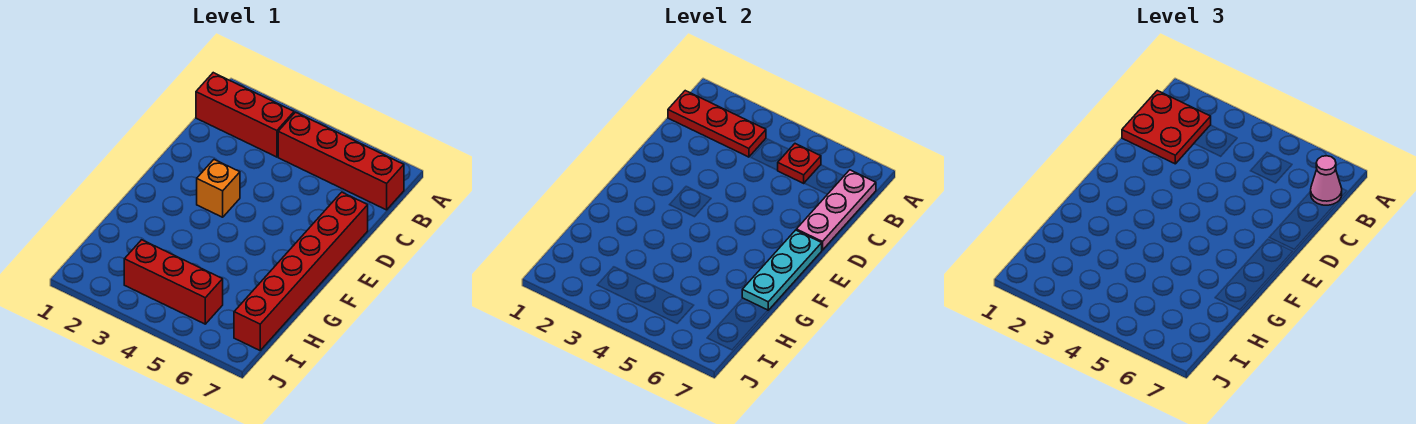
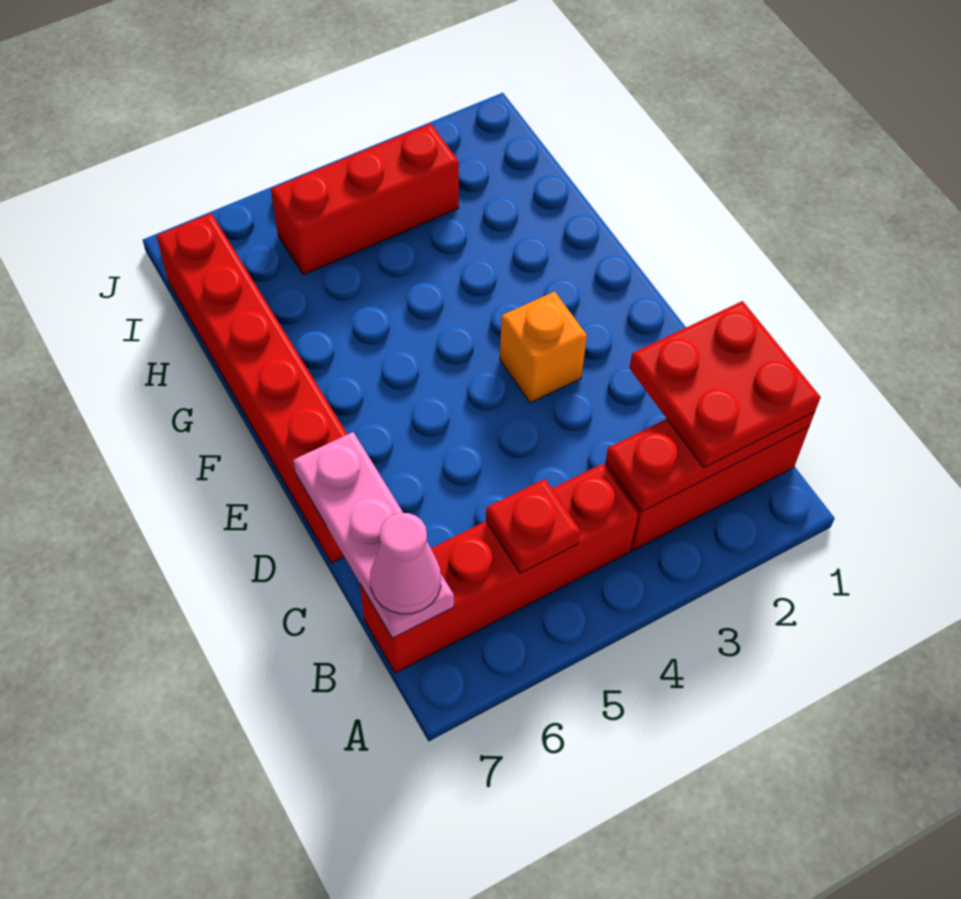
cyan 1x3 plate [742,230,822,310] -> none

